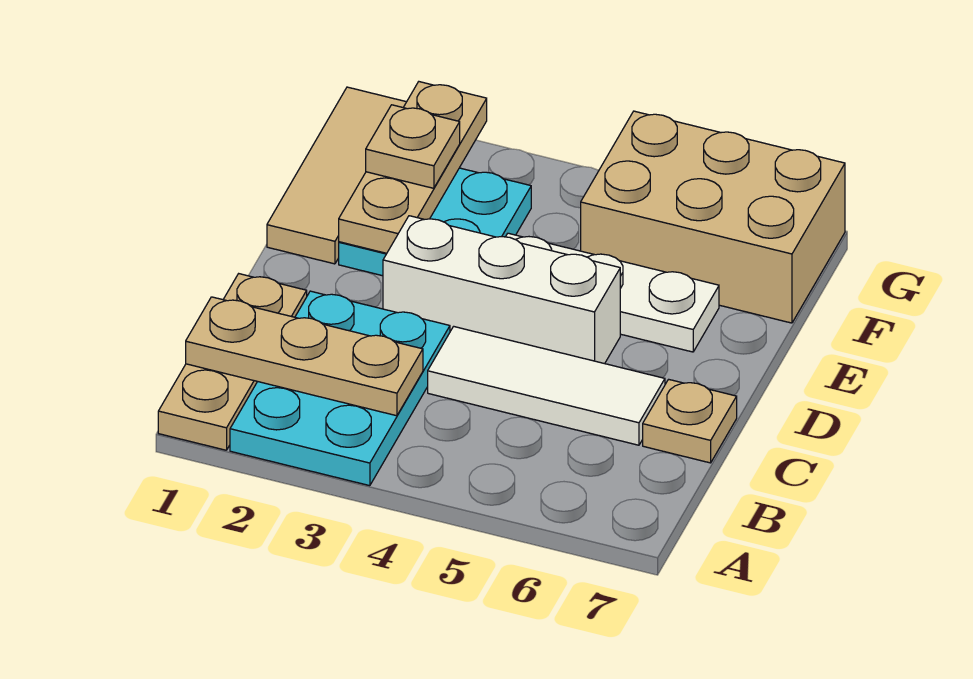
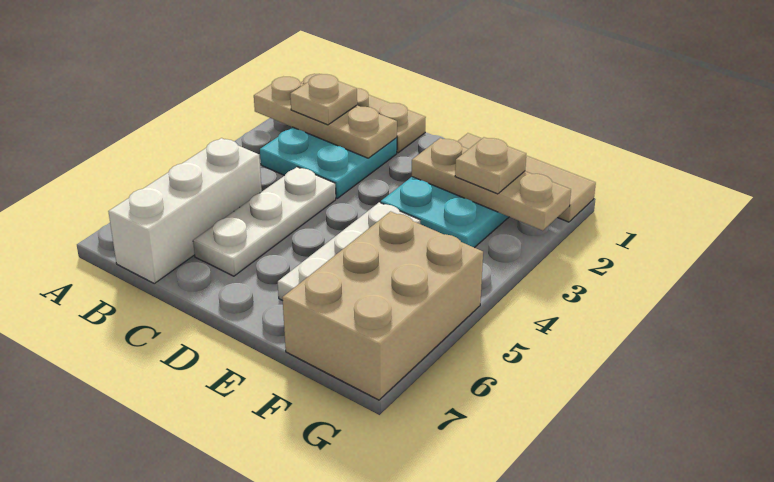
cyan 2x3 plate [230,291,450,486] -> cyan 2x2 plate [260,127,397,198]
tan 1x3 plate [186,297,423,416] -> tan 1x3 plate turned to [254,77,397,158]
white 1x3 tile [428,326,665,445] -> white 1x3 plate [193,167,336,276]
tan 1x1 plate [643,379,737,463] -> tan 1x1 plate moved to [290,74,357,125]
white 1x3 brick [383,216,620,364] -> white 1x3 brick moved to [108,138,262,283]

